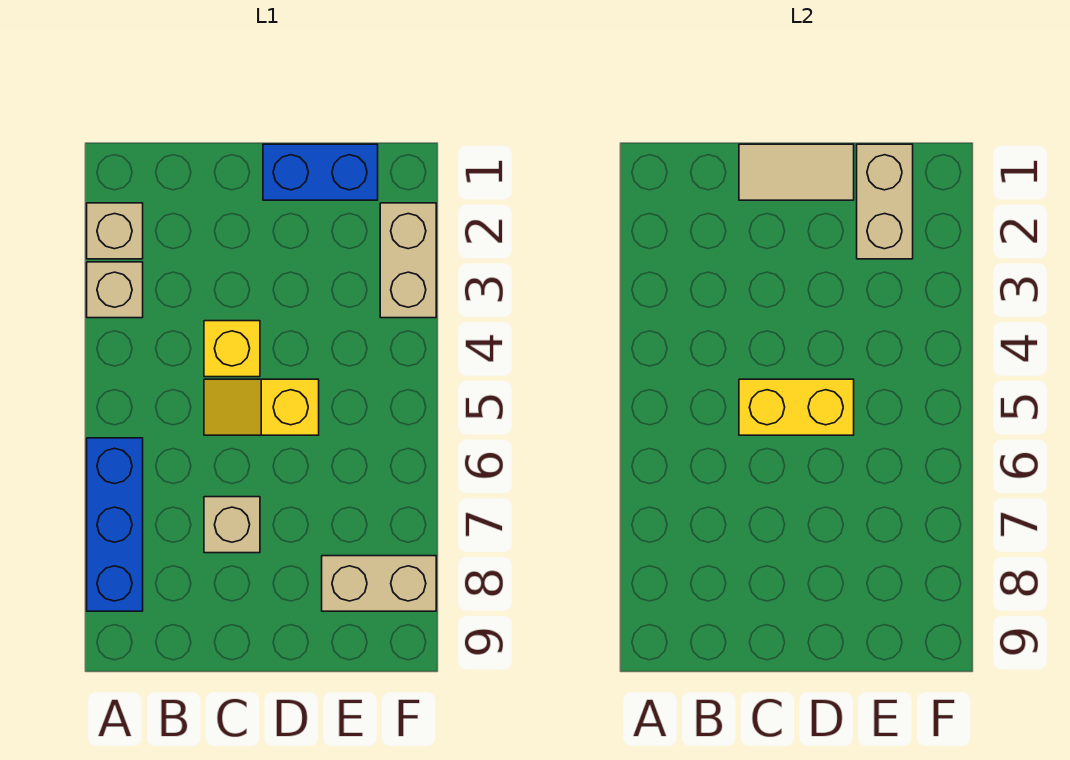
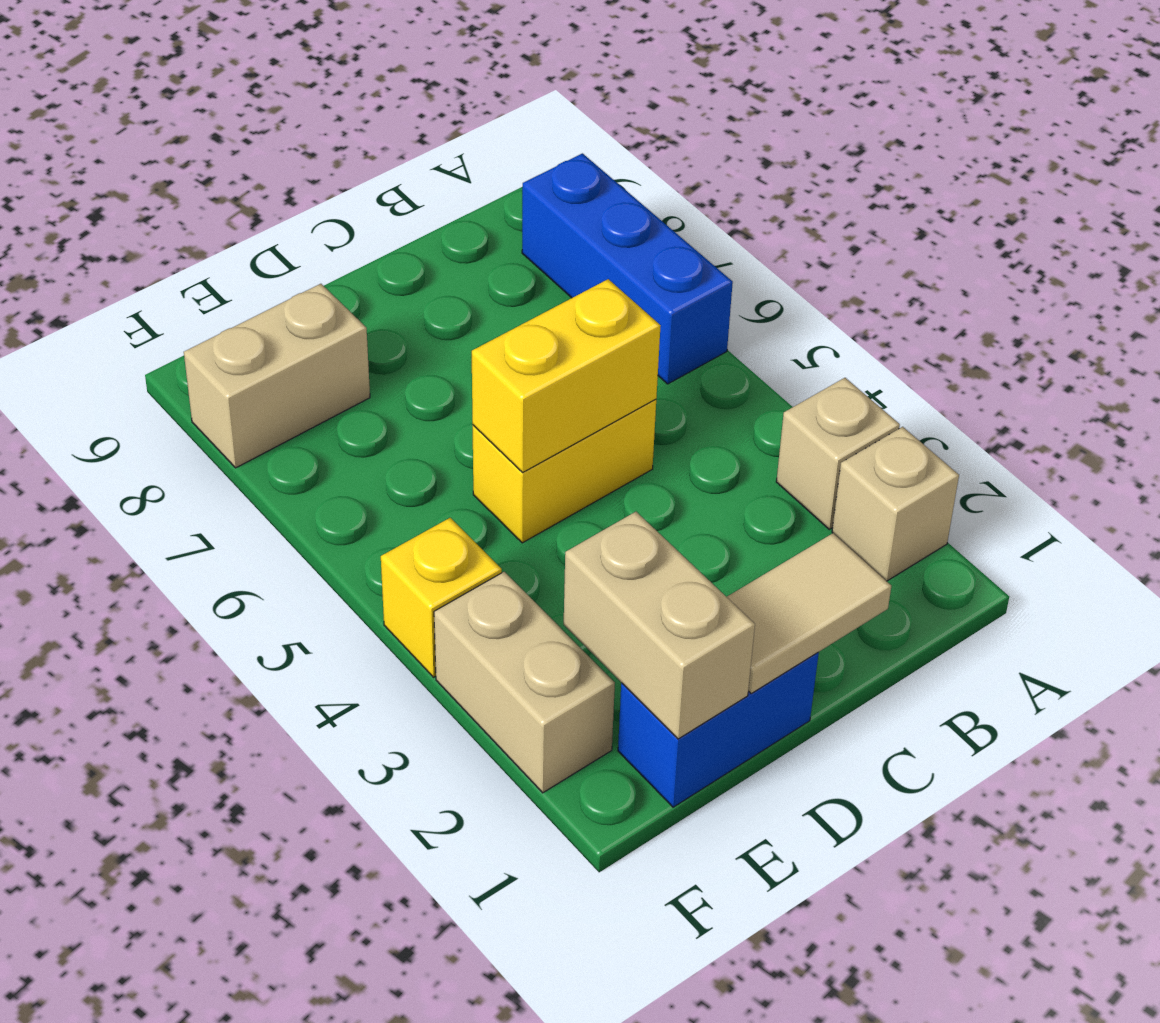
yellow 1x1 brick [204,321,260,377] -> yellow 1x1 brick moved to [381,518,502,677]
yellow 1x2 slope [204,379,319,435] -> yellow 1x2 brick [473,399,656,543]
tan 1x1 brick [204,497,260,553] -> none

